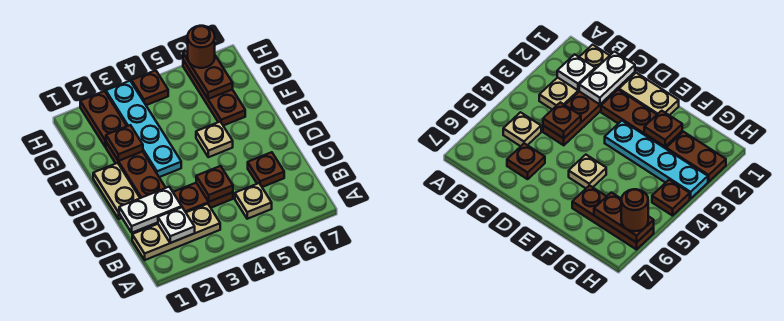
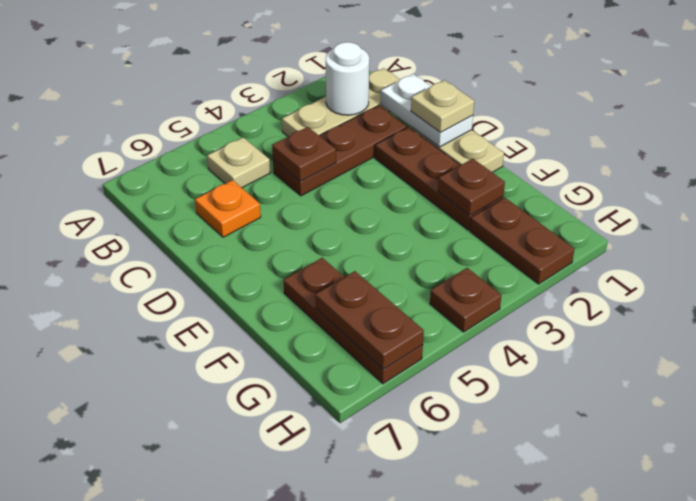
white 1x1 plate [158,207,195,243] -> white 1x1 round brick [326,42,369,115]
white 1x2 plate [119,187,182,233] -> white 1x2 plate turned to [381,74,473,147]
brown 1x1 plate [248,152,284,187] -> orange 1x1 plate [195,180,261,237]
cyan 1x4 plate [106,81,181,177] -> none
tan 1x1 plate [196,122,233,157] -> tan 1x1 plate moved to [411,80,474,132]
brown 1x1 round brick [188,26,215,68] -> none

